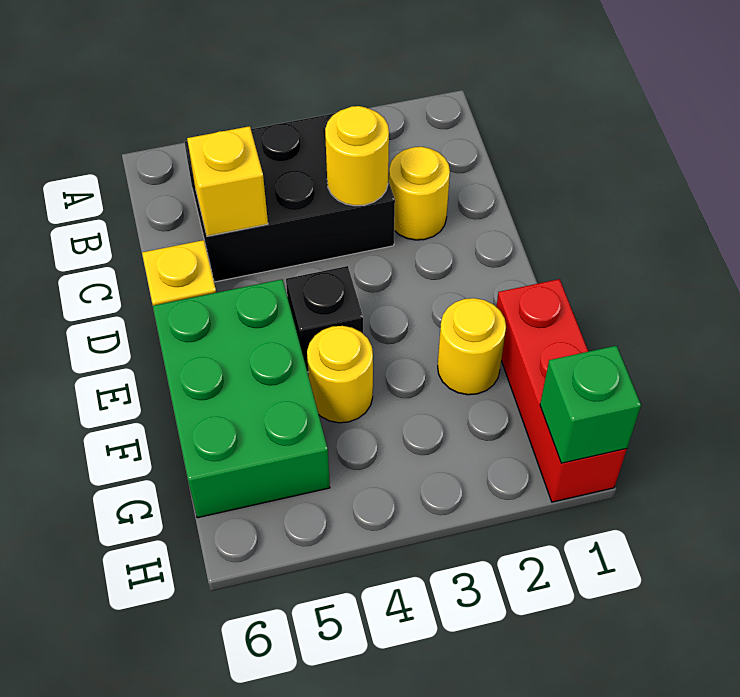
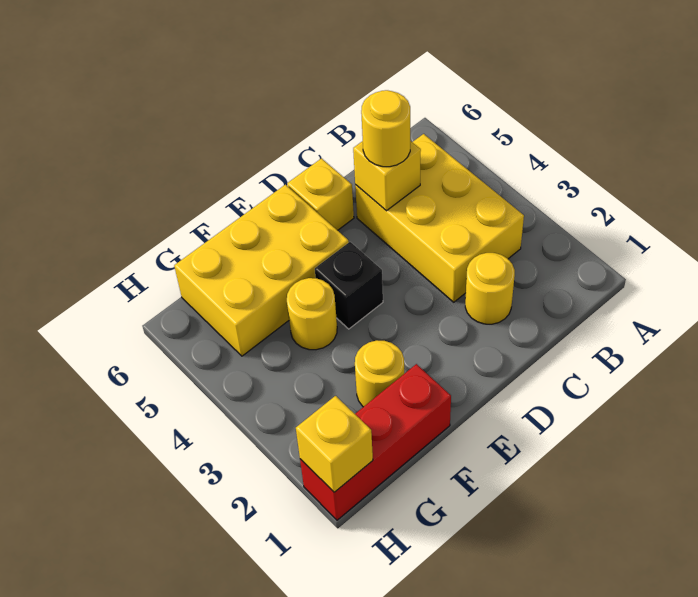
black 2x3 brick [184,113,395,282] -> yellow 2x3 brick [355,134,524,302]
yellow 1x1 round brick [325,106,389,206] -> yellow 1x1 round brick moved to [361,90,410,167]
green 2x3 brick [153,279,330,518] -> yellow 2x3 brick [174,185,349,356]
green 1x1 brick [540,346,641,463] -> yellow 1x1 brick [296,396,373,492]

